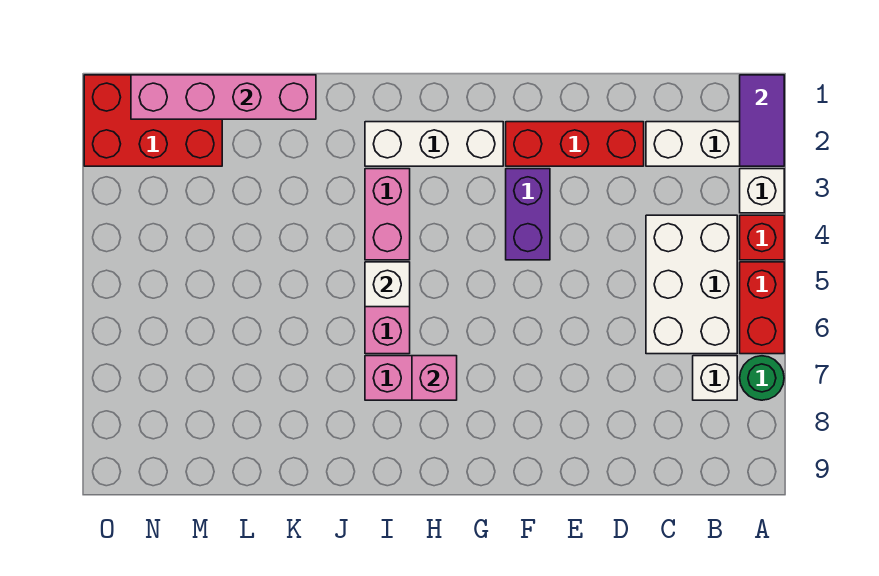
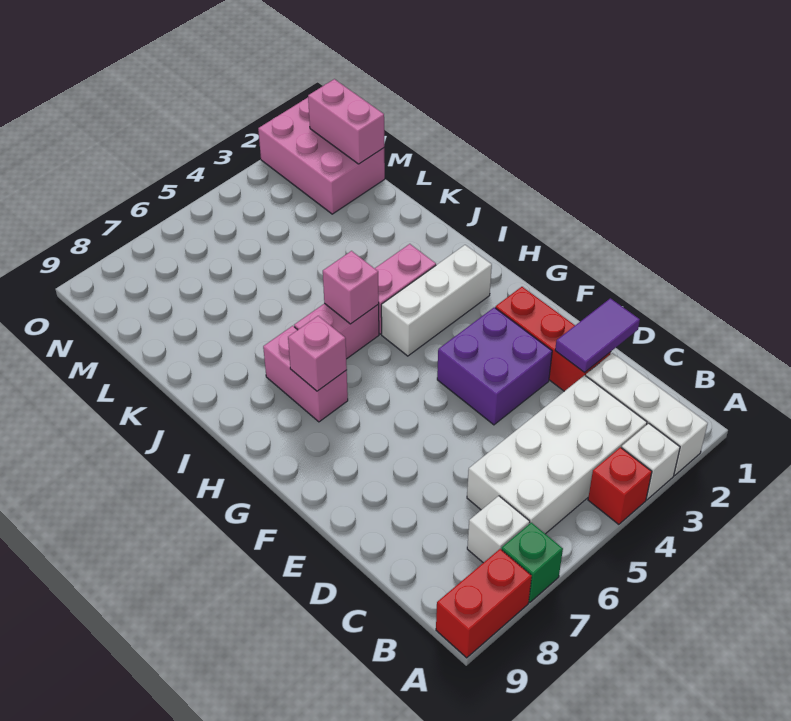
purple 1x2 tile [740,75,784,166] -> purple 1x2 tile moved to [555,298,640,373]
red 1x2 brick [740,262,784,354] -> red 1x2 brick moved to [436,549,532,658]
green 1x1 round brick [740,356,784,400] -> green 1x1 brick [501,523,563,602]
white 2x3 brick [646,215,737,354] -> white 2x4 brick [467,375,647,534]
purple 1x2 brick [506,169,550,260] -> purple 2x2 brick [437,307,552,425]
white 1x3 brick [365,122,503,166] -> white 1x3 brick turned to [381,245,492,356]
white 1x1 brick [365,262,410,307] -> pink 1x1 brick [323,251,379,324]
pink 1x4 brick [131,75,316,119] -> pink 1x2 brick [308,79,384,164]
red 2x3 brick [84,75,222,166] -> pink 2x3 brick [258,98,385,214]

